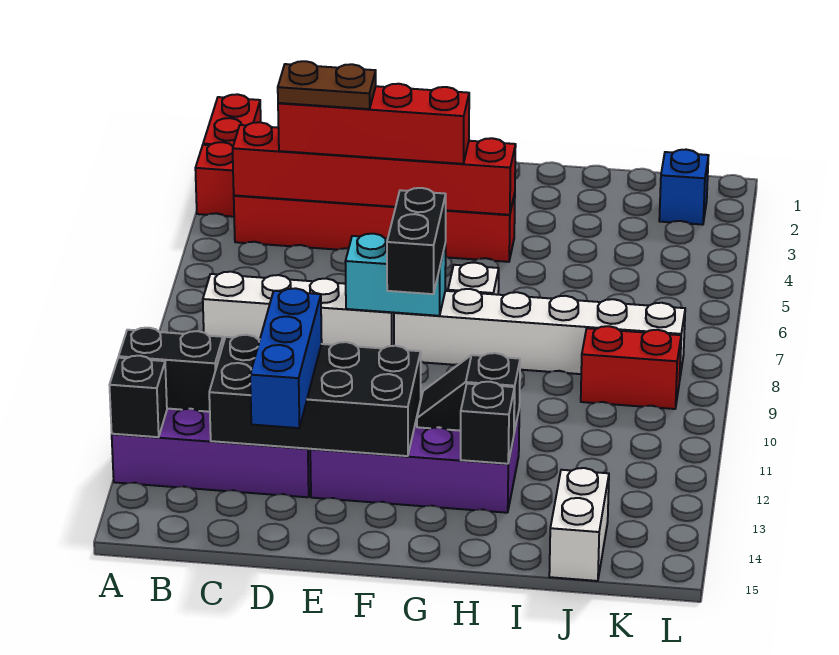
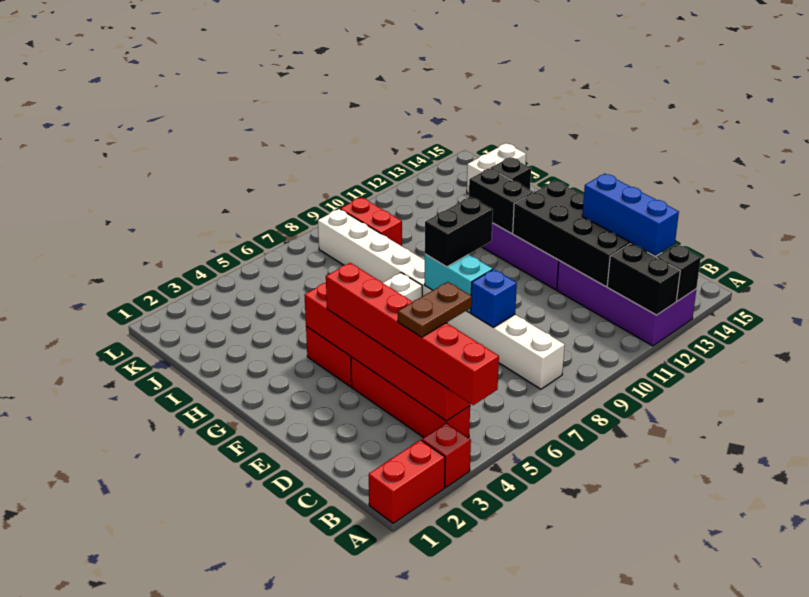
red 1x4 brick [278,84,469,164] -> red 1x6 brick [326,263,499,405]
brown 1x2 plate [278,61,376,109] -> brown 1x2 plate turned to [398,282,472,337]
blue 1x3 brick [250,288,322,428] -> blue 1x3 brick turned to [582,174,679,255]
black 1x2 slope [417,353,520,433] -> black 1x2 brick [469,168,533,233]
blue 1x1 brick [659,150,709,225] -> blue 1x1 brick moved to [471,269,517,327]

